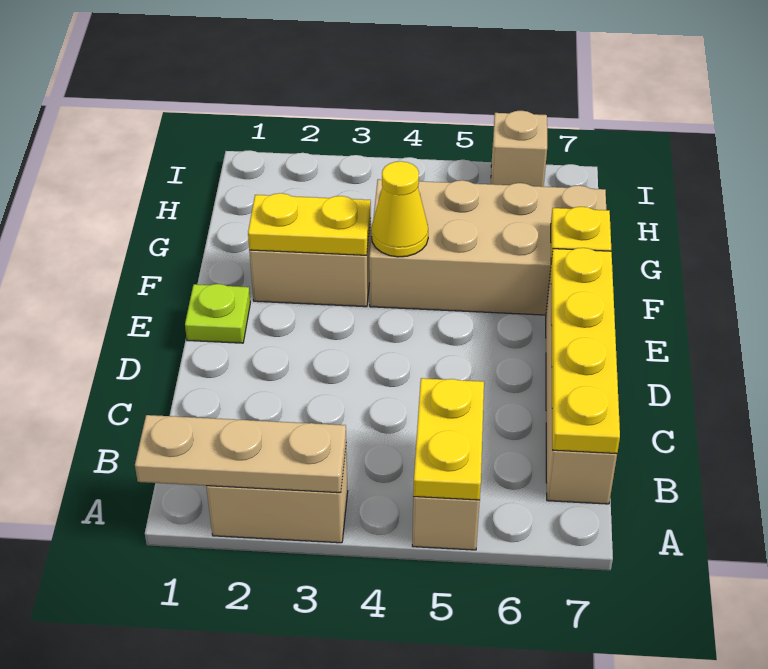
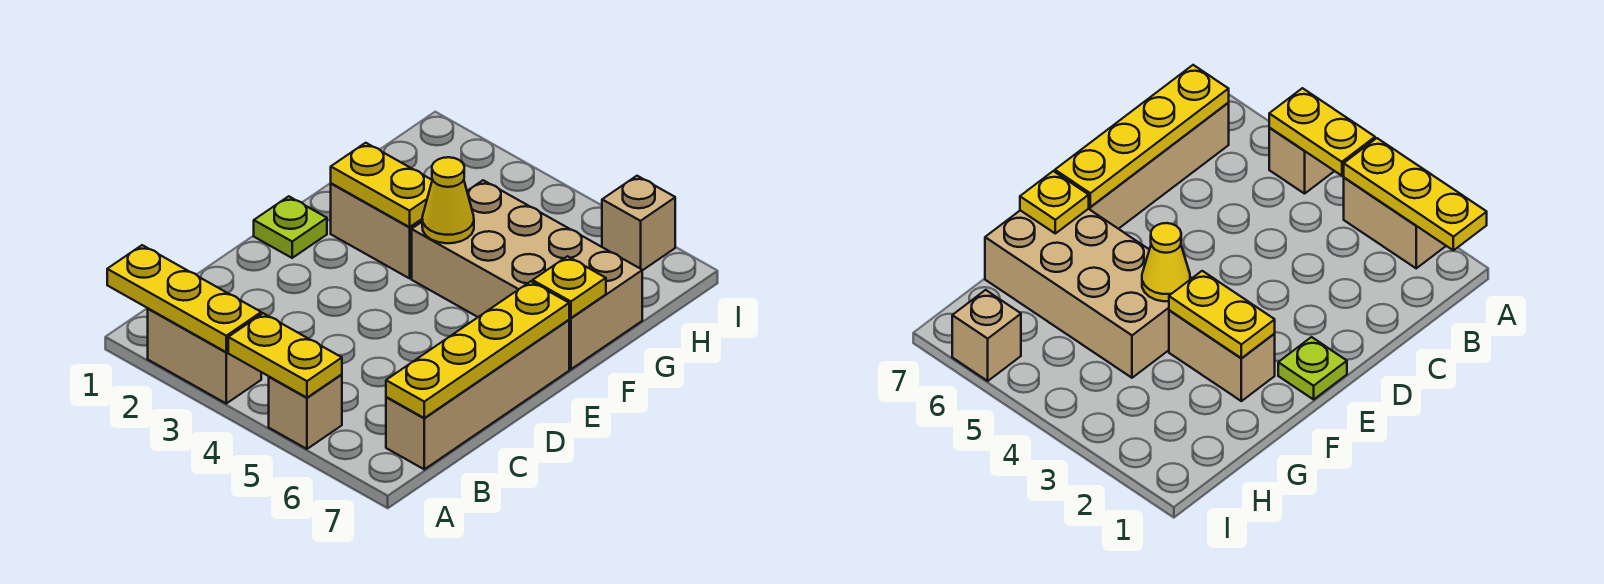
tan 1x3 plate [135,415,346,493] -> yellow 1x3 plate [107,245,261,352]
yellow 1x2 plate [413,378,484,500] -> yellow 1x2 plate turned to [228,313,342,398]

